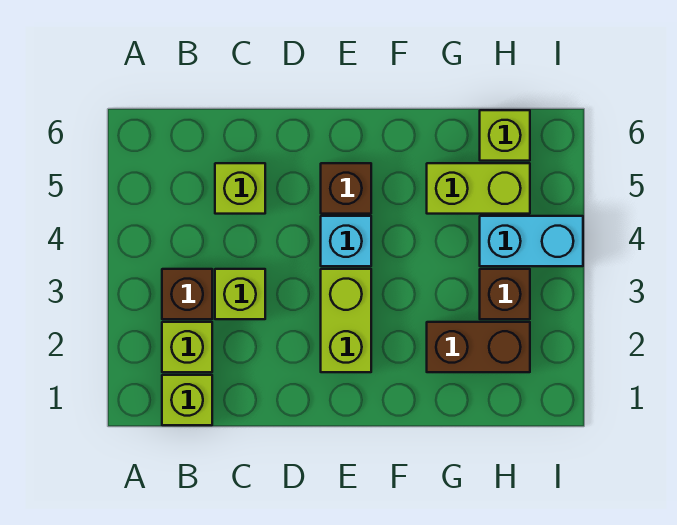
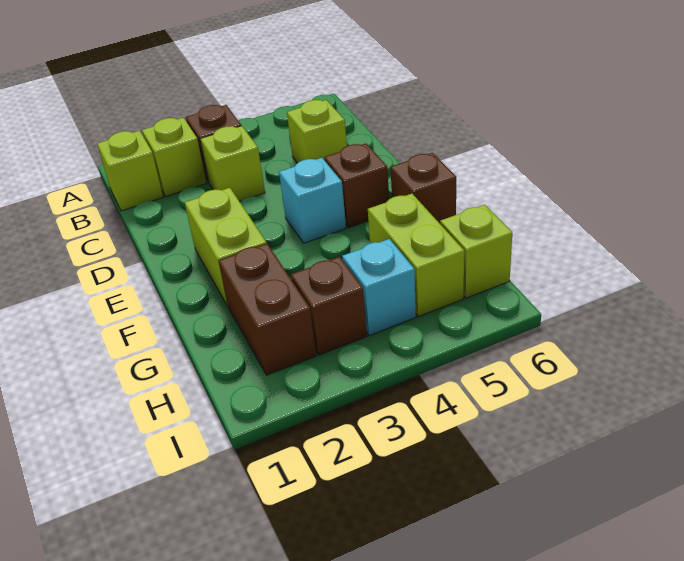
lime 1x2 brick [321,269,371,372] -> lime 1x2 brick turned to [185,188,267,306]
none -> brown 1x1 brick [391,153,456,223]
cyan 1x2 brick [480,216,583,266] -> cyan 1x1 brick [342,239,416,335]

